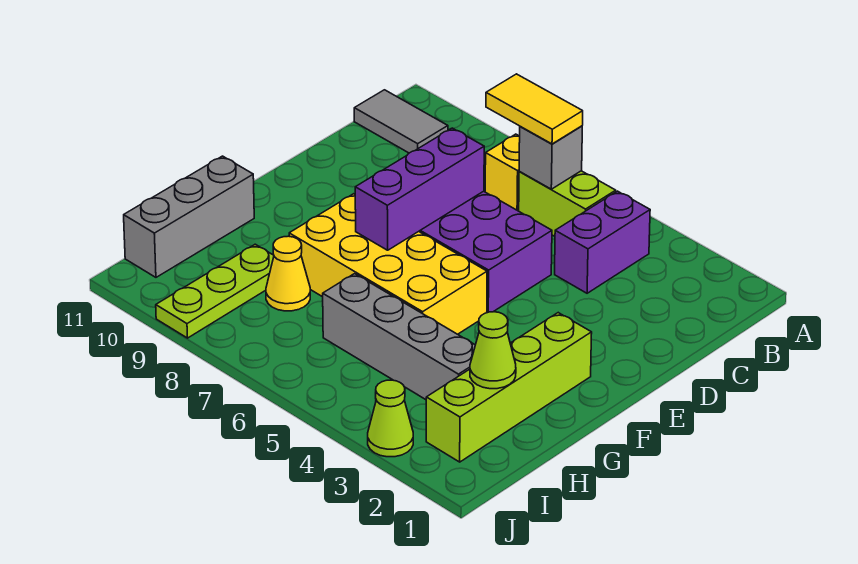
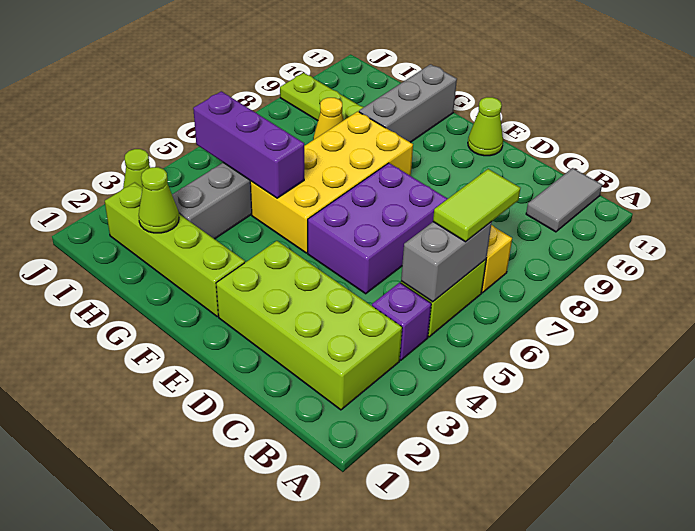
none -> lime 2x4 brick [216,241,402,410]
purple 1x2 brick [555,191,650,293] -> purple 1x1 brick [372,283,431,360]
grey 1x1 brick [519,126,582,189] -> grey 1x2 brick [401,222,492,302]
yellow 1x2 tile [486,74,583,144] -> lime 1x2 tile [433,169,520,242]
purple 1x3 brick [355,128,484,250] -> purple 1x3 brick moved to [193,91,304,198]
none -> lime 1x1 cone [468,97,503,156]
grey 1x3 brick [124,156,254,277] -> grey 1x3 brick turned to [359,64,457,142]

